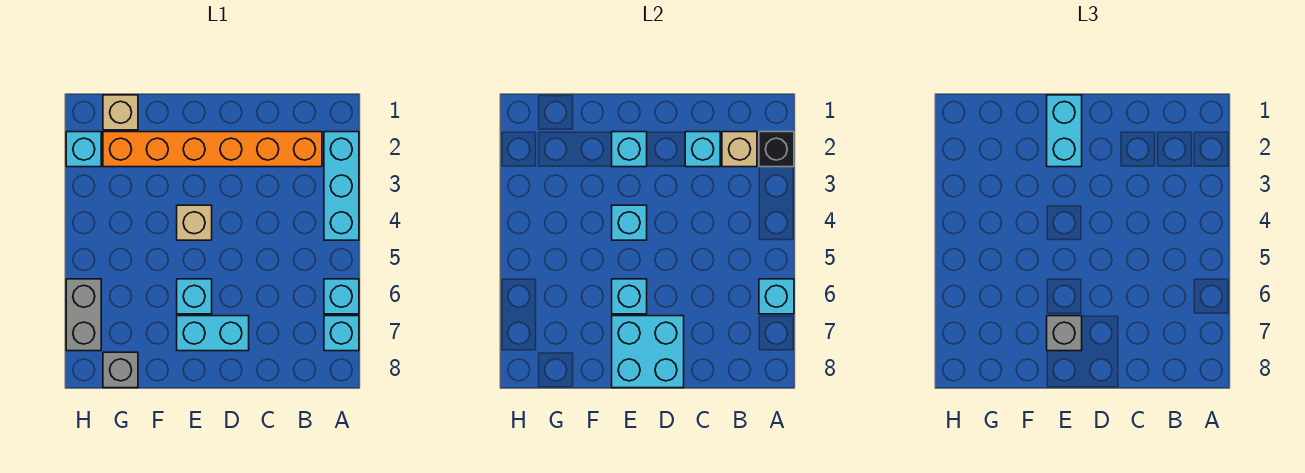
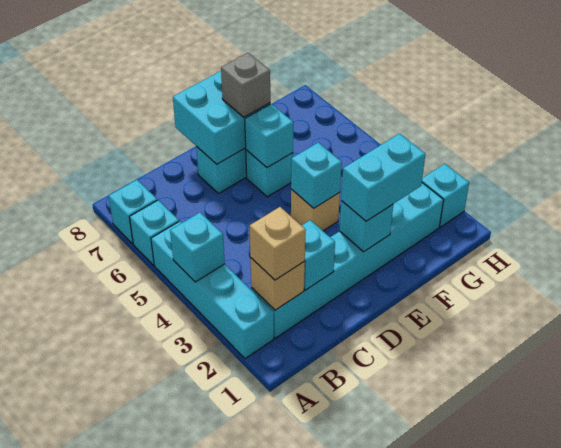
cyan 1x3 brick [324,132,359,240] -> cyan 1x4 brick [151,221,274,359]
black 1x1 brick [759,132,794,167] -> none
cyan 1x1 brick [759,279,794,314] -> cyan 1x1 brick moved to [170,213,225,282]
orange 1x6 brick [103,132,322,167] -> cyan 1x6 brick [251,183,443,338]
cyan 1x2 brick [1047,95,1082,167] -> cyan 1x2 brick turned to [341,134,425,221]
tan 1x1 brick [103,95,138,130] -> tan 1x1 brick moved to [250,207,306,280]
grey 1x1 brick [103,352,138,388] -> none
grey 1x2 brick [66,279,101,351] -> none

